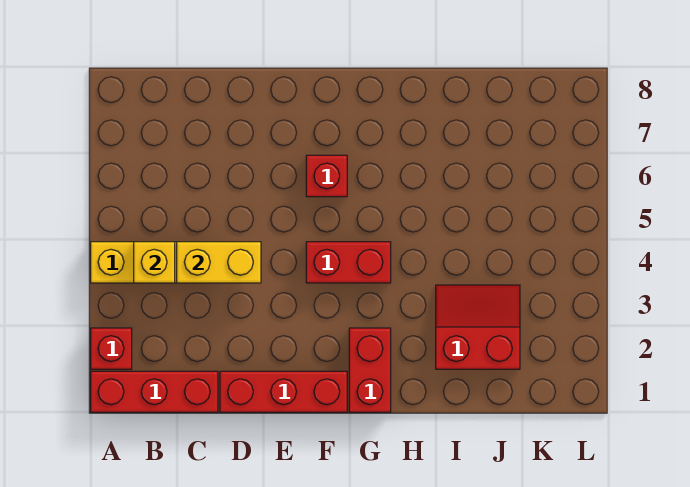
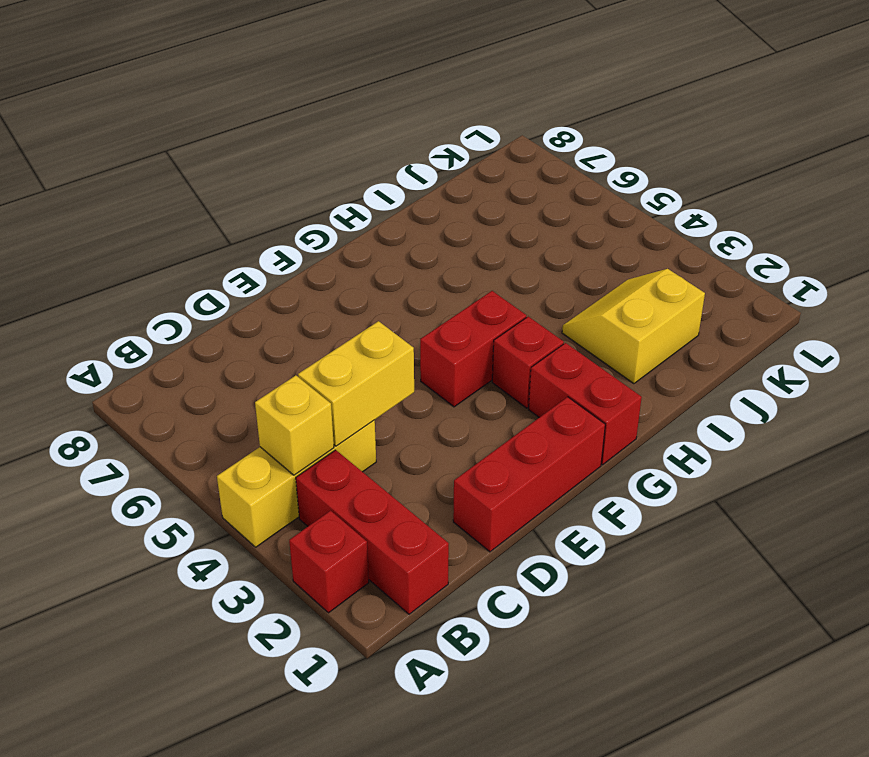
red 1x3 brick [91,371,218,412] -> red 1x3 brick turned to [296,450,449,614]
red 1x1 brick [306,155,347,197] -> red 1x1 brick moved to [492,316,564,408]
red 2x2 slope [436,285,520,369] -> yellow 2x2 slope [562,269,705,384]

